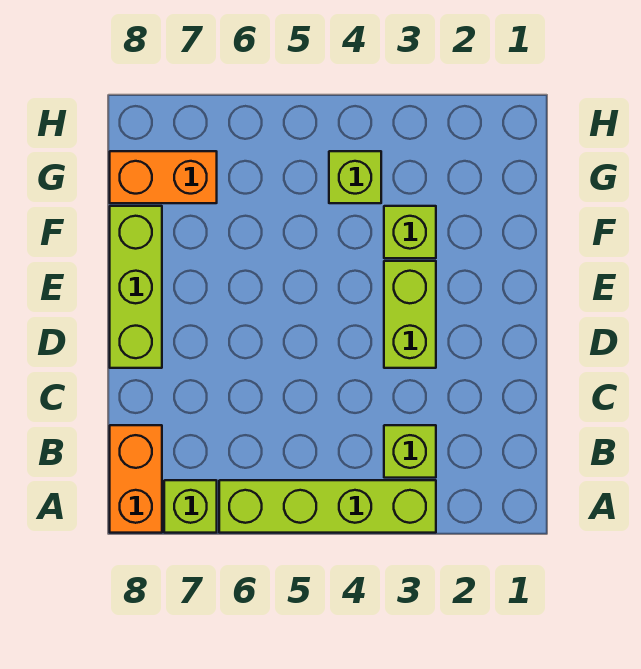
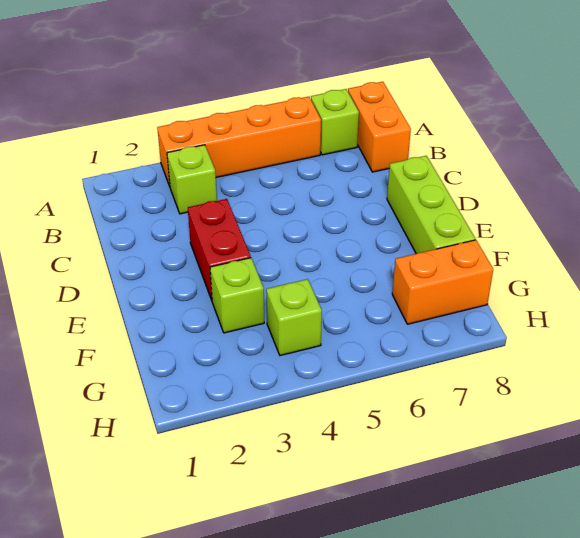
lime 1x4 brick [219,480,436,533] -> orange 1x4 brick [157,97,321,186]
lime 1x2 brick [384,261,436,368] -> red 1x2 brick [188,199,251,300]

